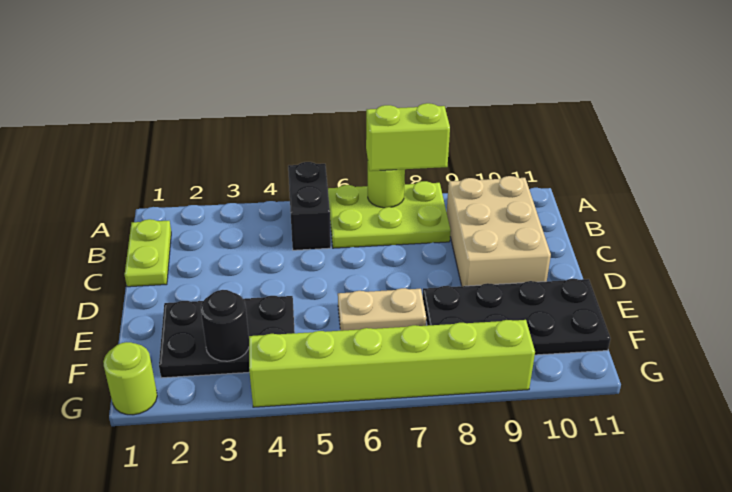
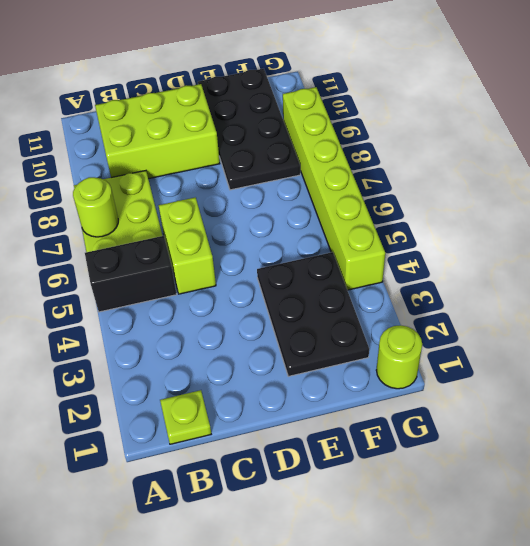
lime 1x2 brick [366,103,450,171] -> lime 1x2 brick moved to [159,197,216,294]
lime 1x2 plate [125,219,171,287] -> lime 1x1 plate [160,390,211,444]
tan 2x3 brick [447,176,551,286] -> lime 2x3 brick [95,84,220,179]
tan 1x2 plate [338,288,426,331] -> none
black 1x1 round brick [201,290,249,361] -> none

